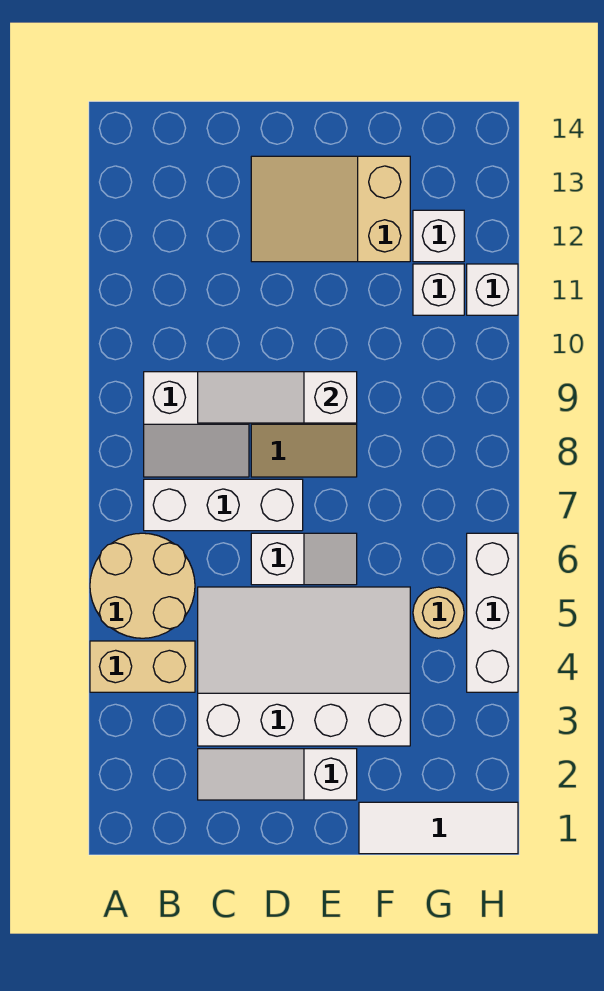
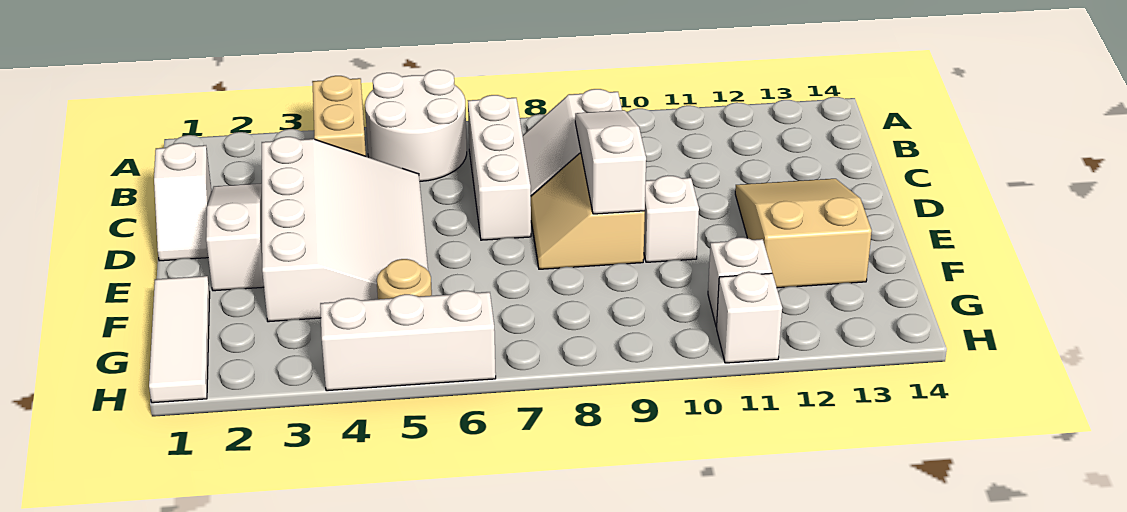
tan 2x2 round brick [90,533,195,638] -> white 2x2 round brick [365,70,467,181]
white 1x2 slope [251,533,357,585] -> white 1x2 slope moved to [154,143,212,261]
white 1x1 brick [413,210,464,262] -> white 1x1 brick moved to [644,175,699,262]

